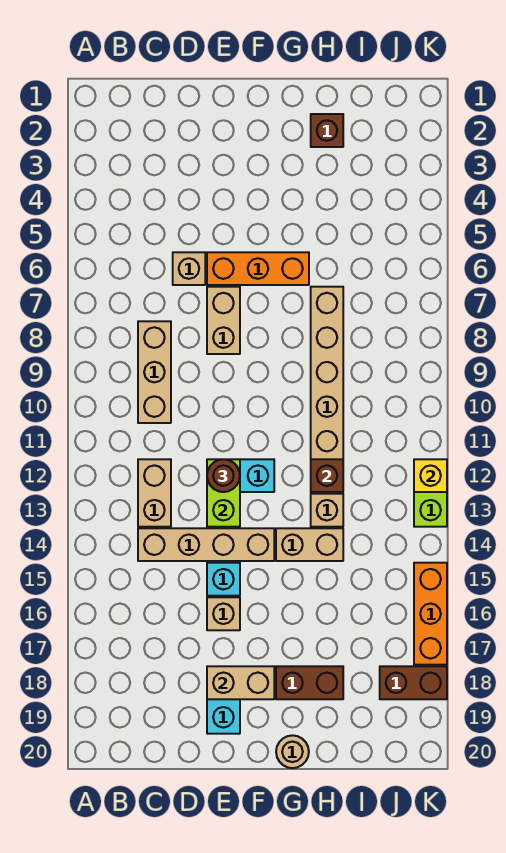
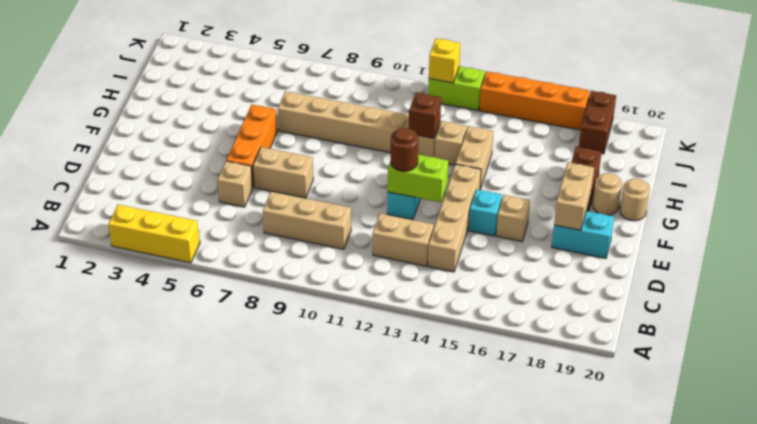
none -> yellow 1x3 brick [108,205,200,263]
none -> tan 1x1 round brick [592,173,622,215]
brown 1x1 brick [311,114,343,147] -> none
orange 1x3 brick [414,563,447,665] -> orange 1x4 brick [479,71,590,130]

